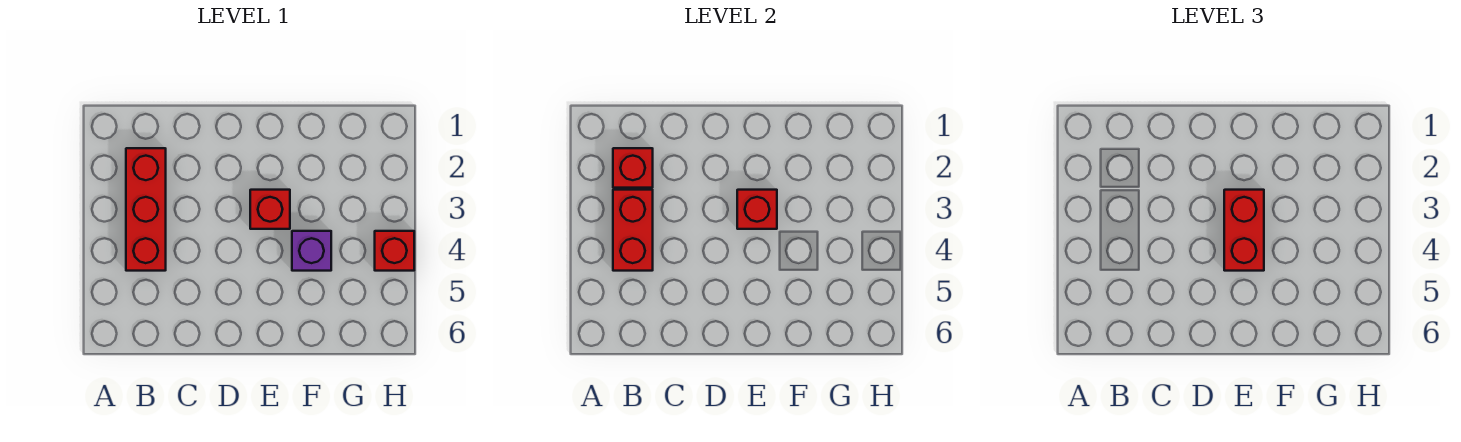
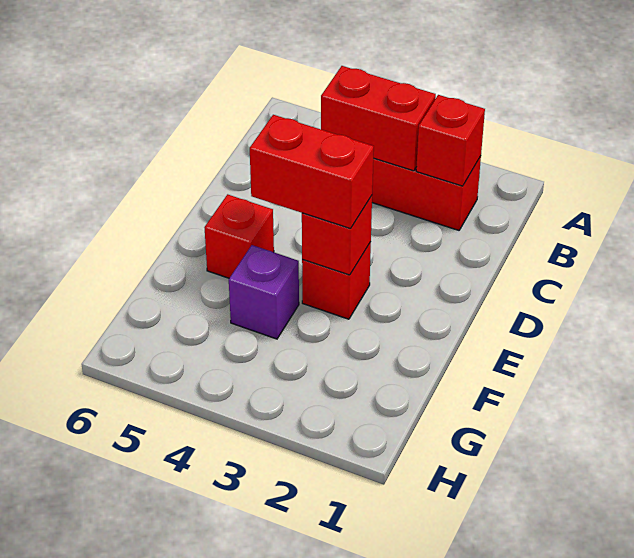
red 1x1 brick [375,231,414,271] -> red 1x1 brick moved to [204,194,274,278]

